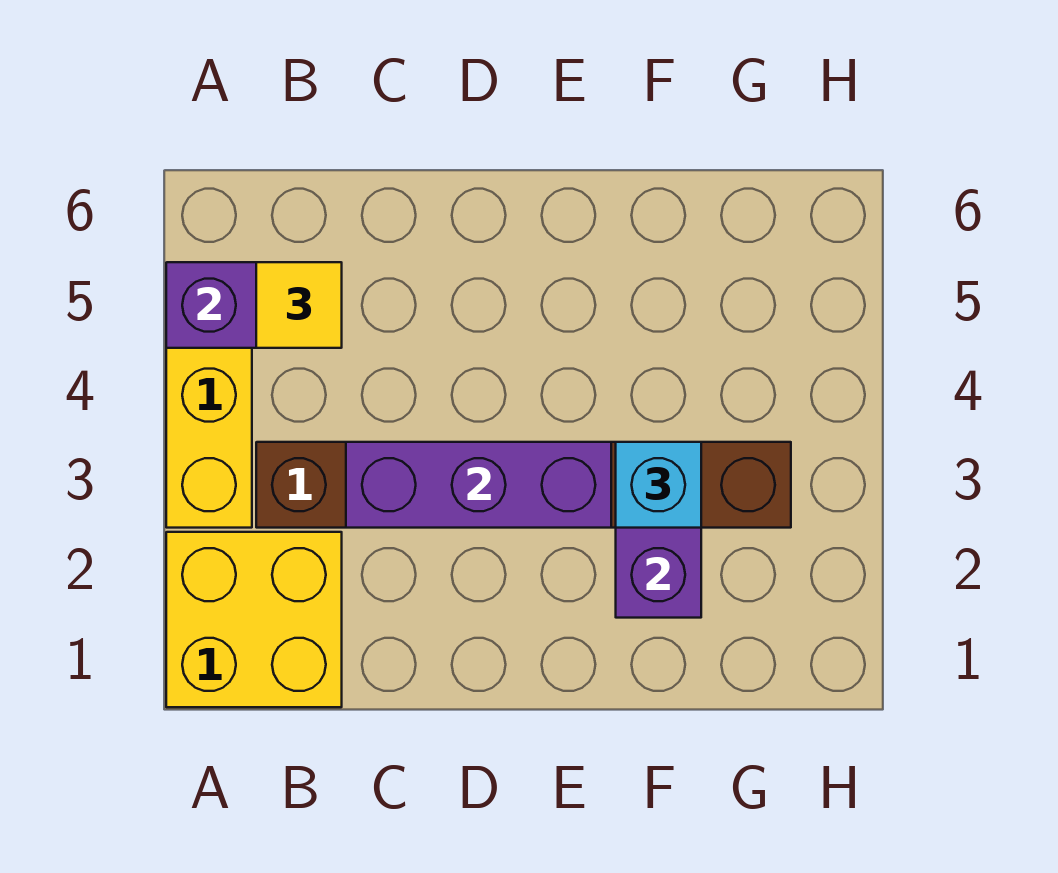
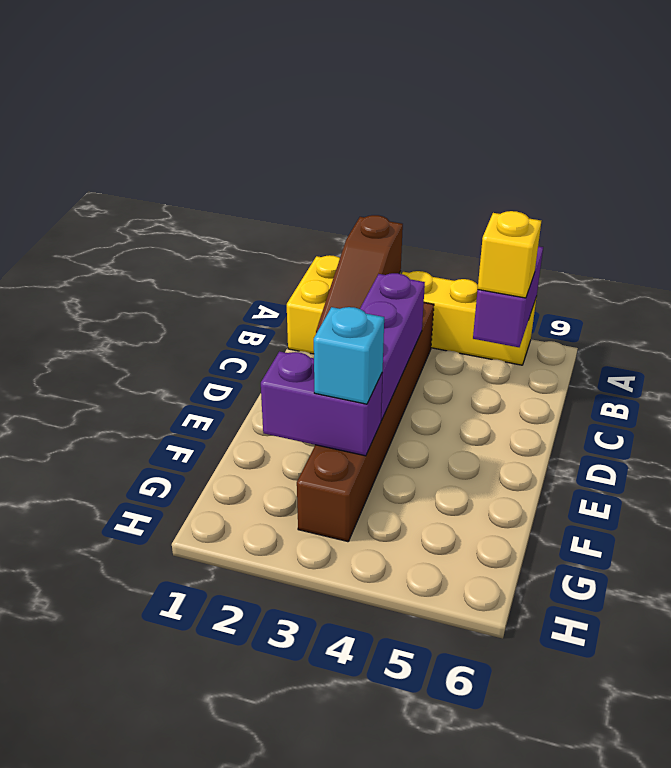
none -> brown 1x3 slope [316,215,403,333]
yellow 1x1 tile [256,262,342,348] -> yellow 1x1 brick [478,211,541,298]

